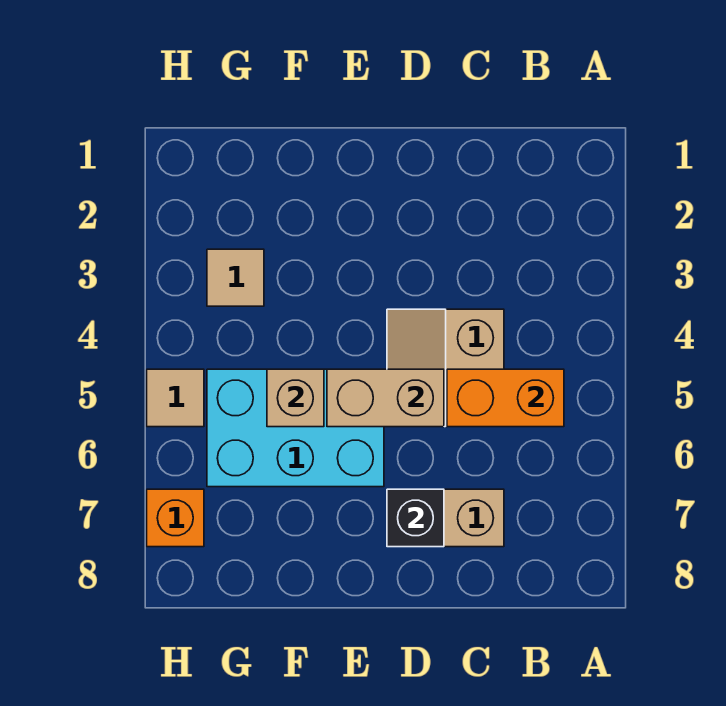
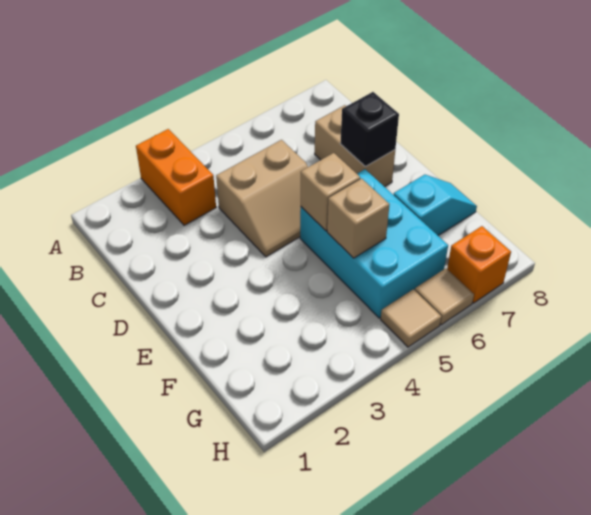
orange 1x2 brick [447,369,564,427] -> orange 1x2 brick moved to [136,129,216,225]
tan 1x2 brick [327,369,444,427] -> tan 1x1 brick [301,153,360,231]
none -> cyan 1x2 slope [394,175,477,235]
tan 1x1 tile [207,249,264,306] -> tan 1x1 tile moved to [415,268,474,325]

